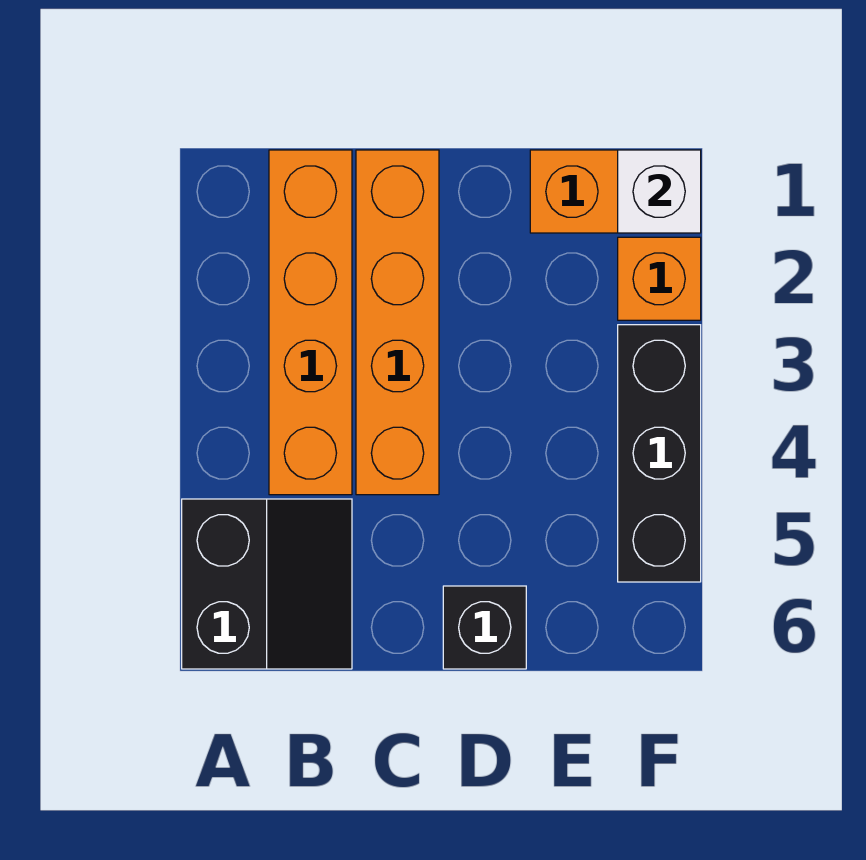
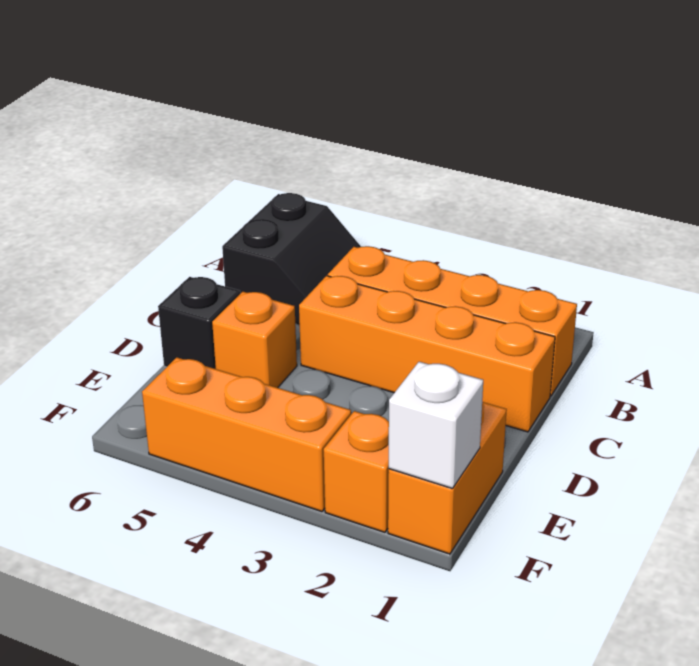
black 2x2 slope [182,499,352,669] -> black 2x2 slope turned to [222,193,361,325]
none -> orange 1x1 brick [212,292,297,388]
black 1x3 brick [618,325,701,582] -> orange 1x3 brick [142,357,351,512]

